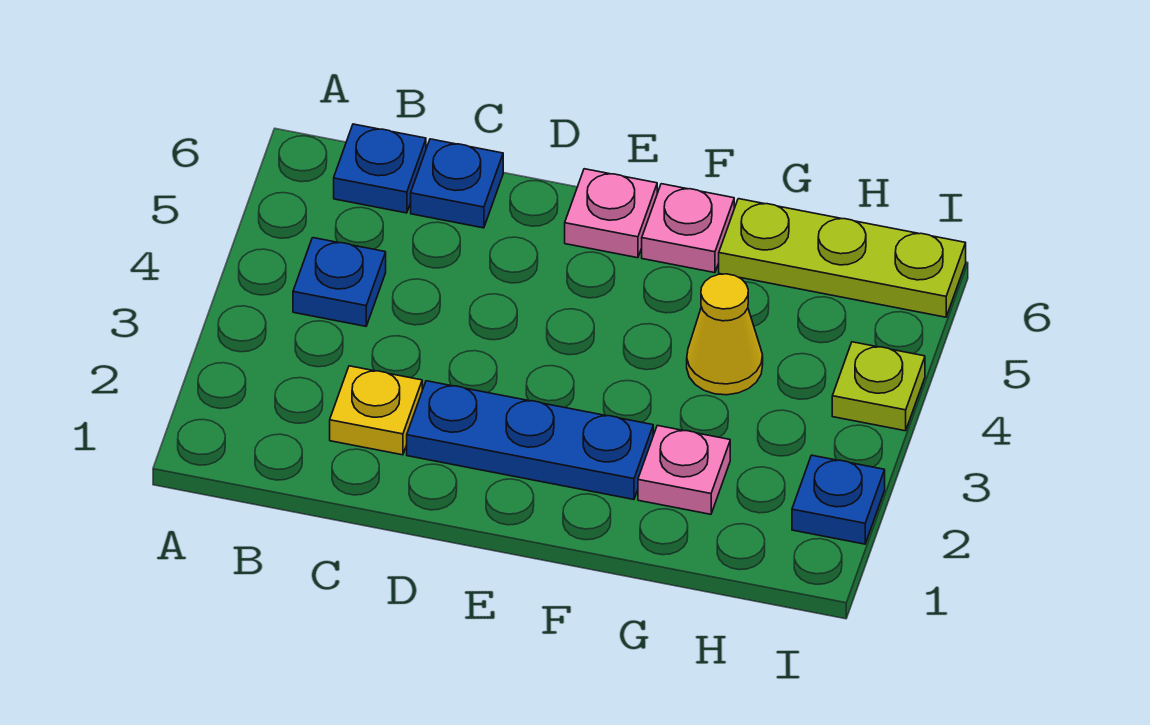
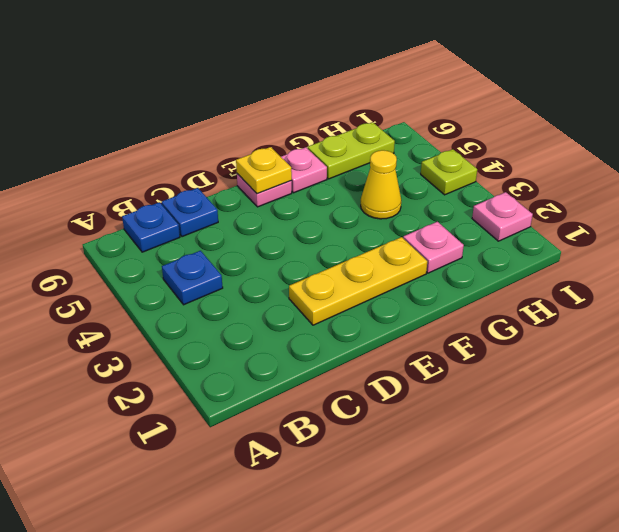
yellow 1x1 plate [330,366,422,455] -> yellow 1x1 plate moved to [236,147,292,194]
blue 1x3 plate [407,381,653,500] -> yellow 1x3 plate [289,237,427,325]
lime 1x3 plate [719,199,966,317] -> lime 1x2 plate [308,122,395,179]
blue 1x1 plate [792,455,885,544] -> pink 1x1 plate [472,192,533,241]

